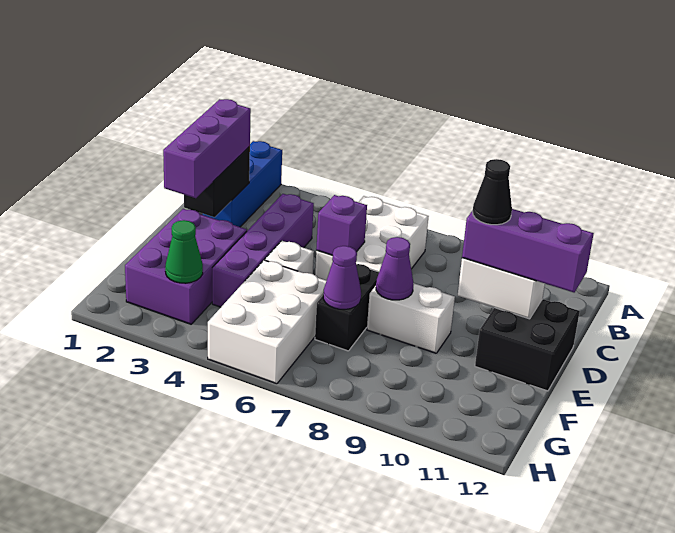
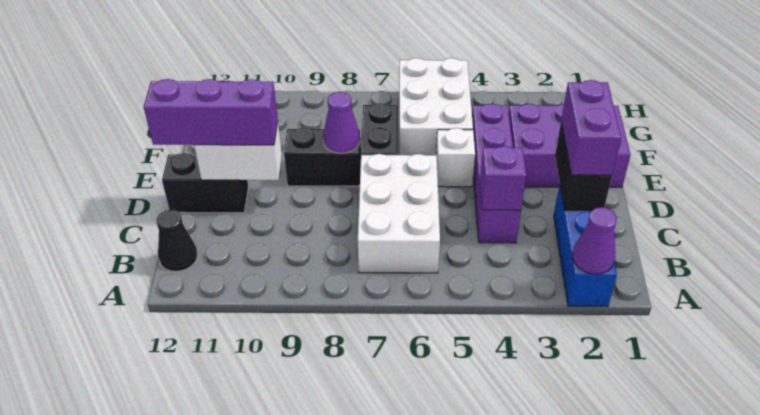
purple 1x3 brick [163,99,251,198] -> purple 1x2 brick [561,80,621,175]
purple 1x1 brick [316,195,367,255] -> purple 1x1 brick moved to [480,146,526,210]
black 1x1 cone [473,159,512,225] -> black 1x1 cone moved to [156,210,197,272]
black 2x2 brick [475,299,580,391] -> black 1x2 brick [162,153,248,213]
purple 2x3 brick [125,209,247,324] -> purple 2x3 brick turned to [509,104,631,187]
white 1x2 brick [367,283,455,353] -> black 1x2 brick [284,128,361,186]
purple 1x1 cone [323,246,361,310] -> purple 1x1 cone moved to [573,207,617,274]
green 1x1 cone [165,220,203,283] -> none

